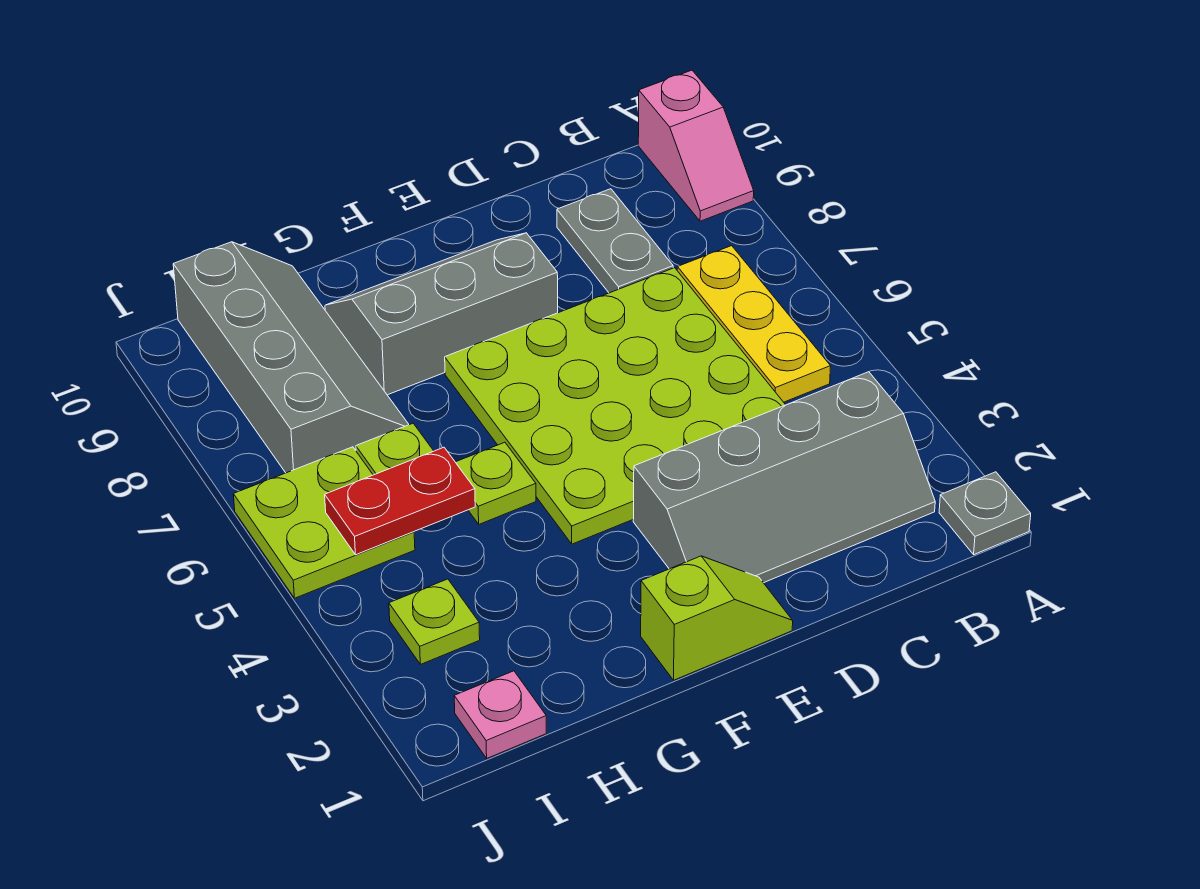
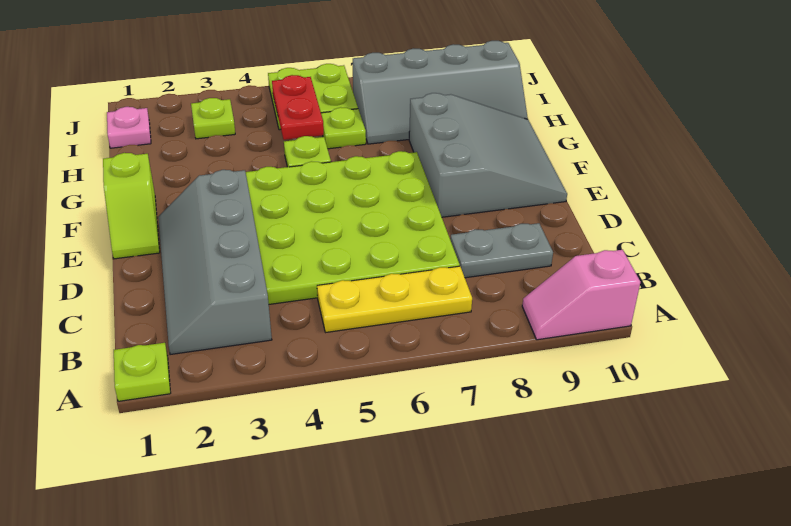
grey 1x1 plate [939,472,1031,554] -> lime 1x1 plate [114,343,171,401]
grey 2x3 slope [325,233,558,395] -> grey 3x3 slope [409,93,567,217]

